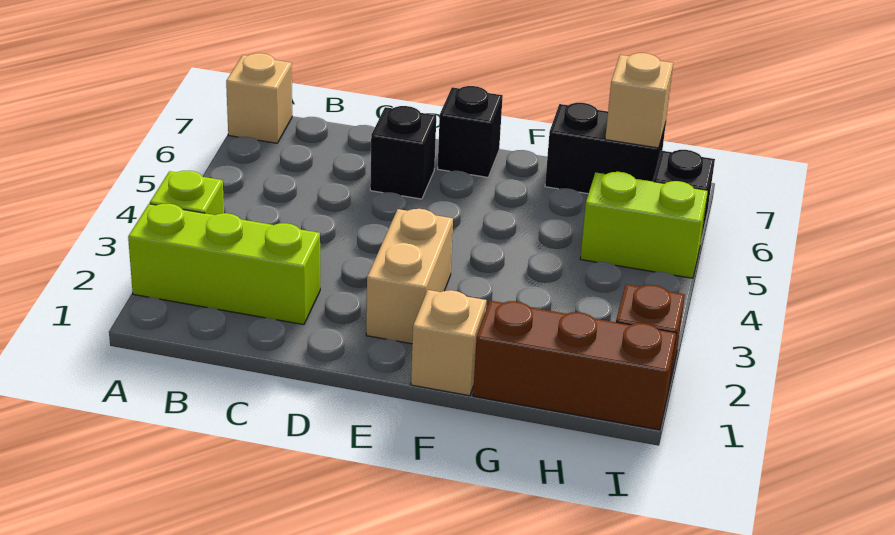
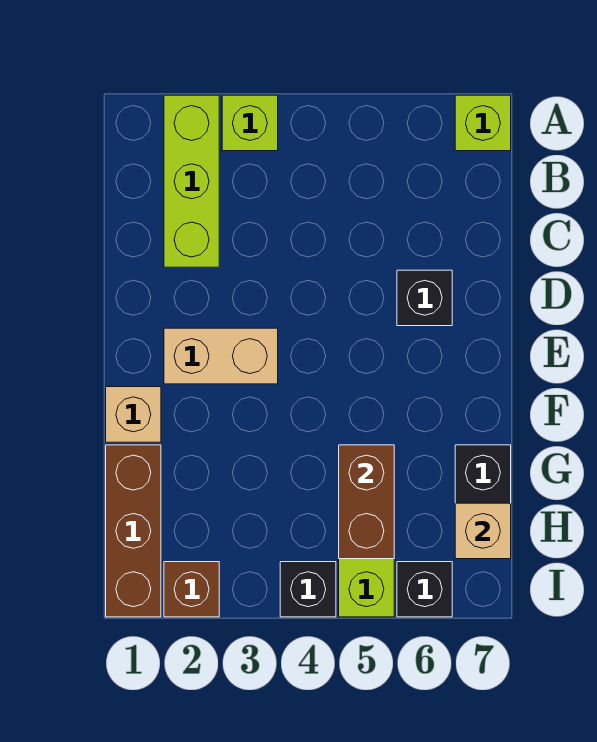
tan 1x1 brick [226,53,292,143] -> lime 1x1 brick [455,95,511,151]
black 1x1 brick [438,86,503,177] -> black 1x1 brick moved to [280,562,336,617]
none -> brown 1x2 brick [339,445,394,559]

